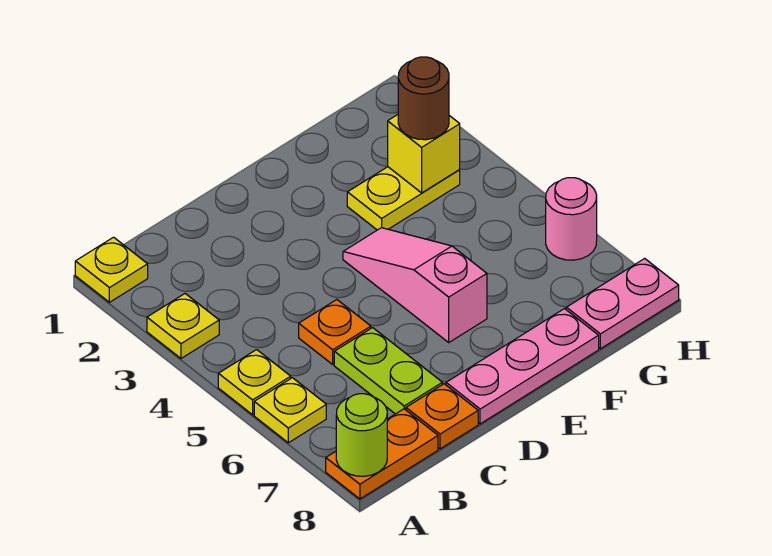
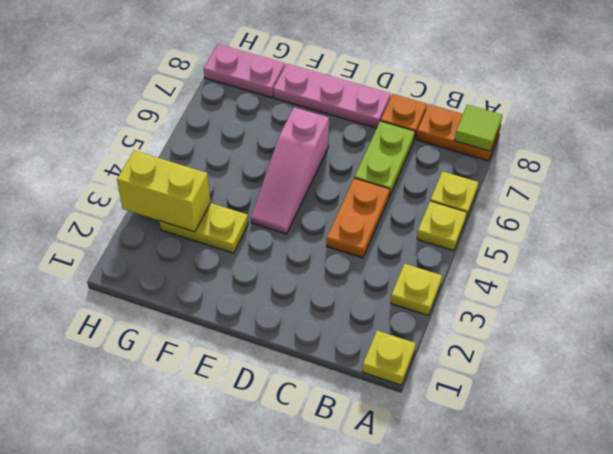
lime 1x1 round brick [336,394,387,476] -> lime 1x1 tile [455,105,502,151]
orange 1x1 plate [299,300,371,364] -> orange 1x2 plate [327,178,390,258]
yellow 1x1 brick [388,115,460,193] -> yellow 1x2 brick [117,151,210,232]
brown 1x1 round brick [398,57,449,140] -> none
pink 1x1 round brick [546,178,597,260] -> none

